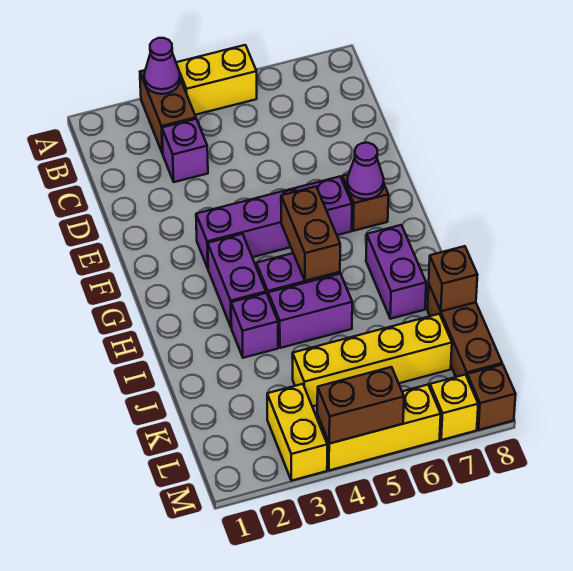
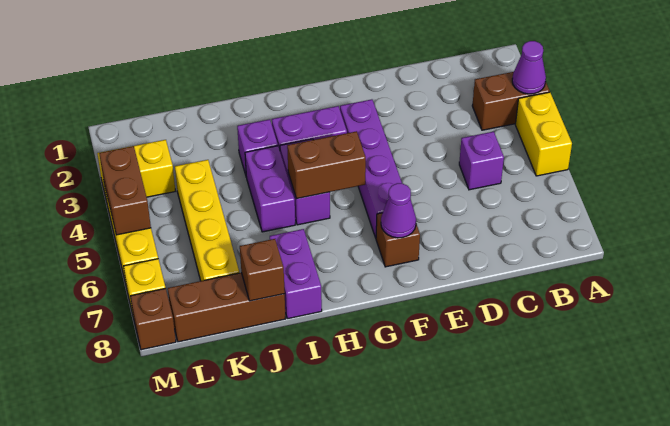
purple 1x1 brick [162,119,208,182] -> purple 1x1 brick moved to [459,132,504,190]
purple 1x2 brick [366,225,426,319] -> purple 1x2 brick turned to [270,229,322,319]

